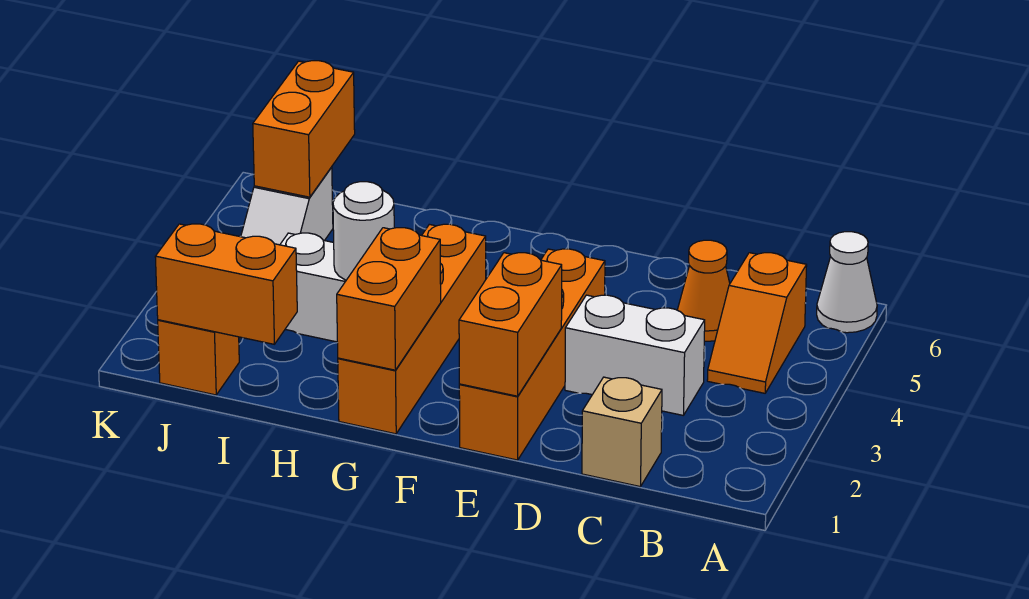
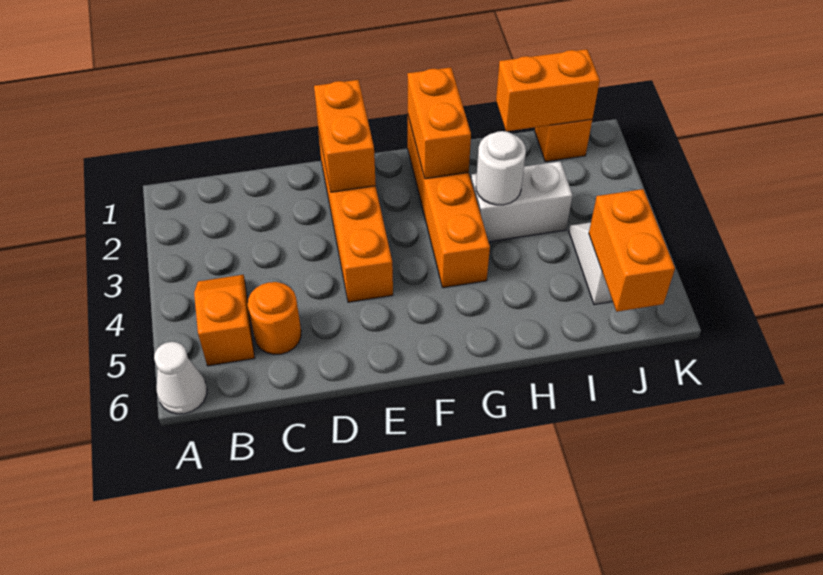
tan 1x1 brick [582,377,662,487] -> none
white 1x2 brick [565,295,705,415] -> none
orange 1x1 cone [678,240,730,341] -> orange 1x1 round brick [248,282,301,355]

